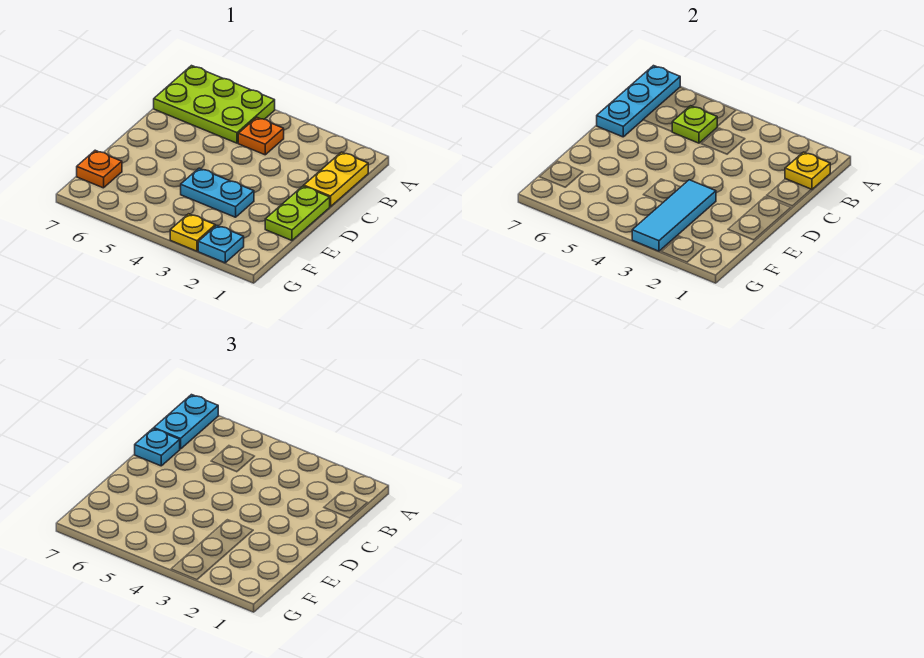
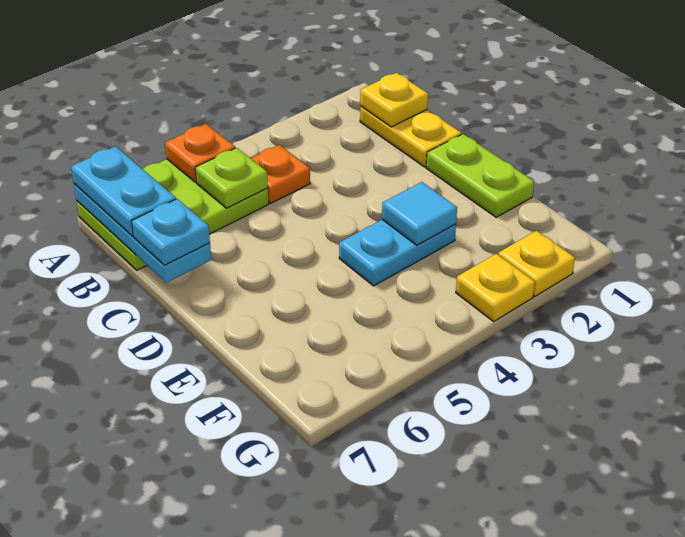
cyan 1x3 tile [632,180,716,251] -> cyan 1x1 tile [382,182,457,245]
orange 1x1 plate [77,150,122,188] -> orange 1x1 plate moved to [165,124,235,182]
cyan 1x1 plate [198,225,244,263] -> yellow 1x1 plate [498,231,575,296]

